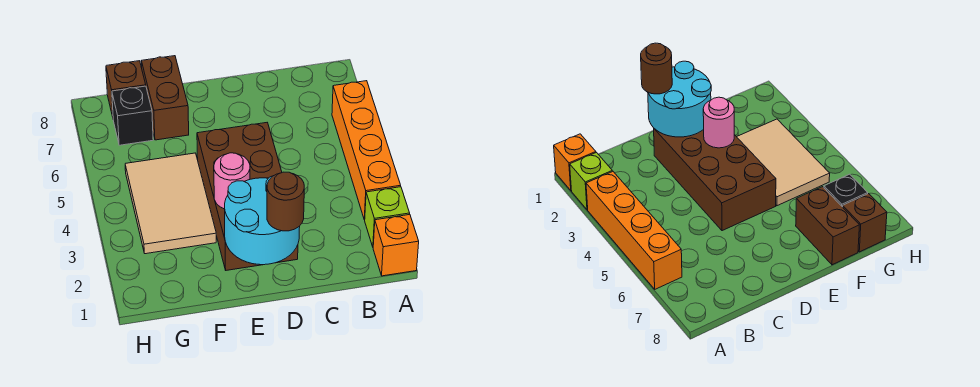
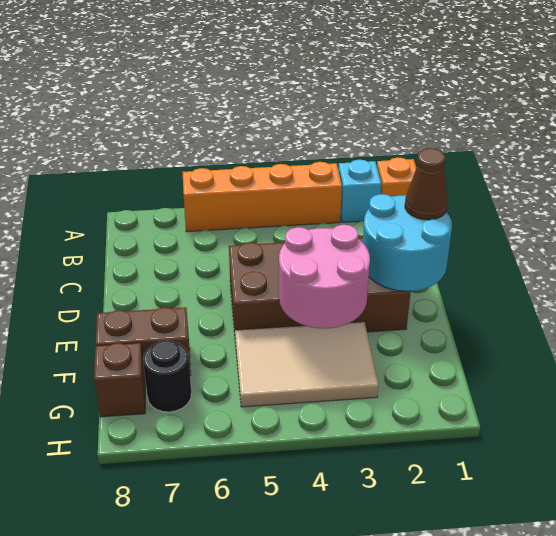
lime 1x1 brick [365,187,410,247] -> cyan 1x1 brick [338,160,381,222]
brown 1x1 round brick [267,172,304,231] -> brown 1x1 cone [405,148,448,220]
pink 1x1 round brick [214,153,250,209] -> pink 2x2 round brick [279,225,370,329]
black 1x1 brick [112,86,153,145] -> black 1x1 round brick [143,340,191,412]

